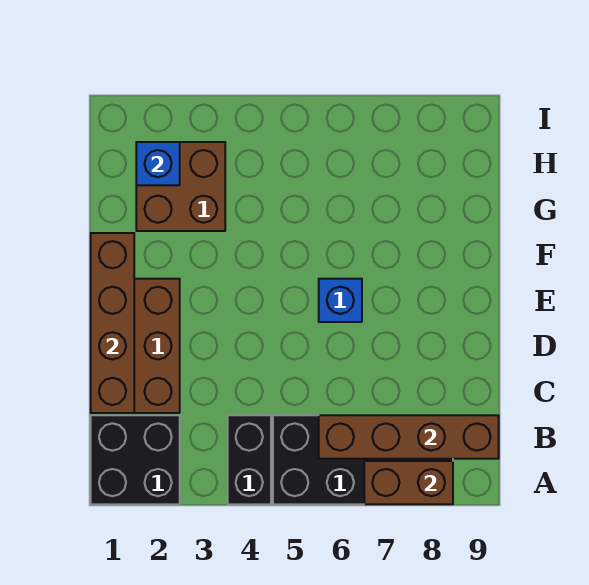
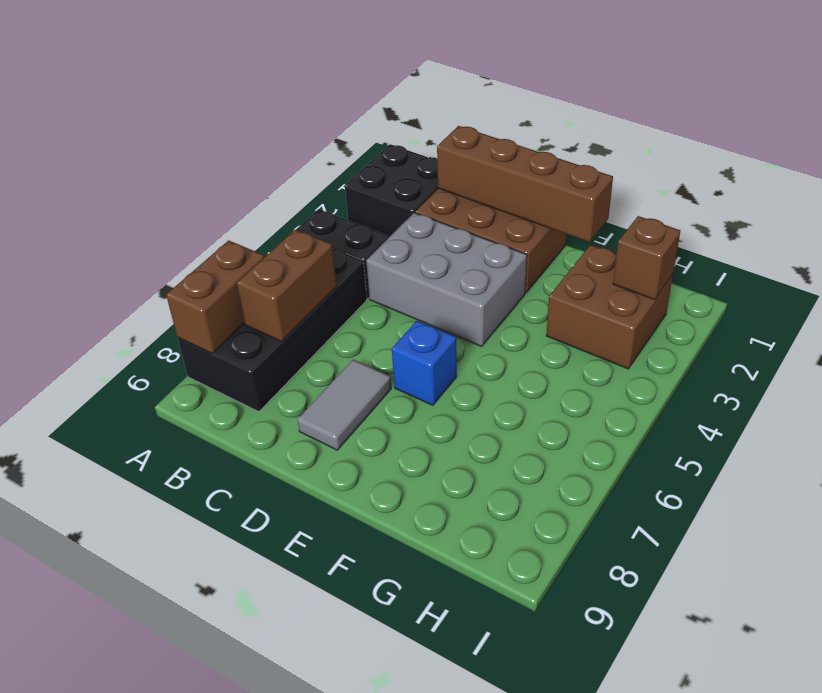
brown 1x4 brick [319,415,499,459] -> brown 1x2 brick [237,230,337,341]
none -> grey 2x3 brick [366,213,527,346]
none -> grey 1x2 tile [297,360,391,450]
blue 1x1 brick [136,142,180,185] -> brown 1x1 brick [613,216,680,299]

